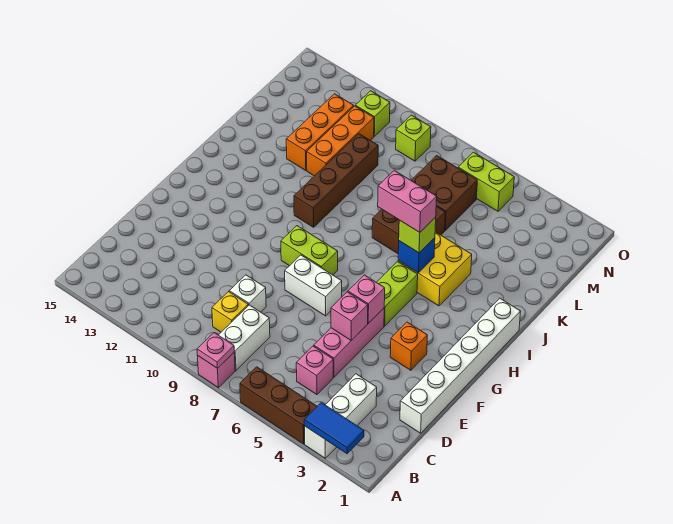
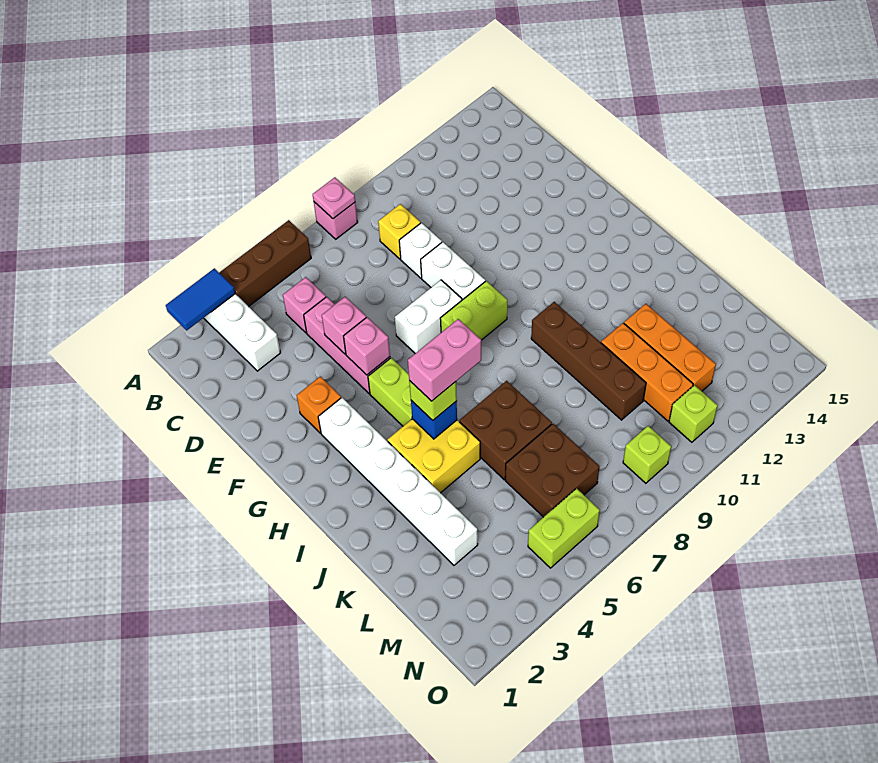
white 1x2 brick [219,305,270,370] -> white 1x2 brick moved to [421,242,485,300]
white 1x6 brick [400,298,521,433] -> white 1x6 brick moved to [318,398,478,565]

